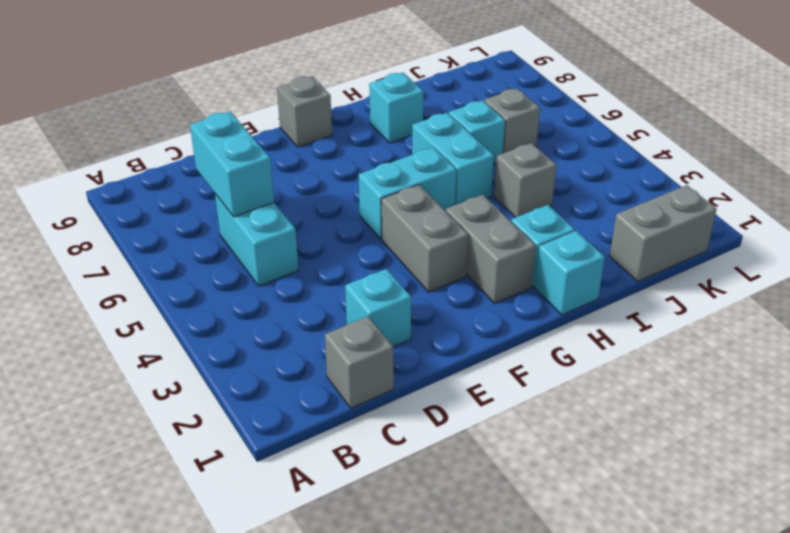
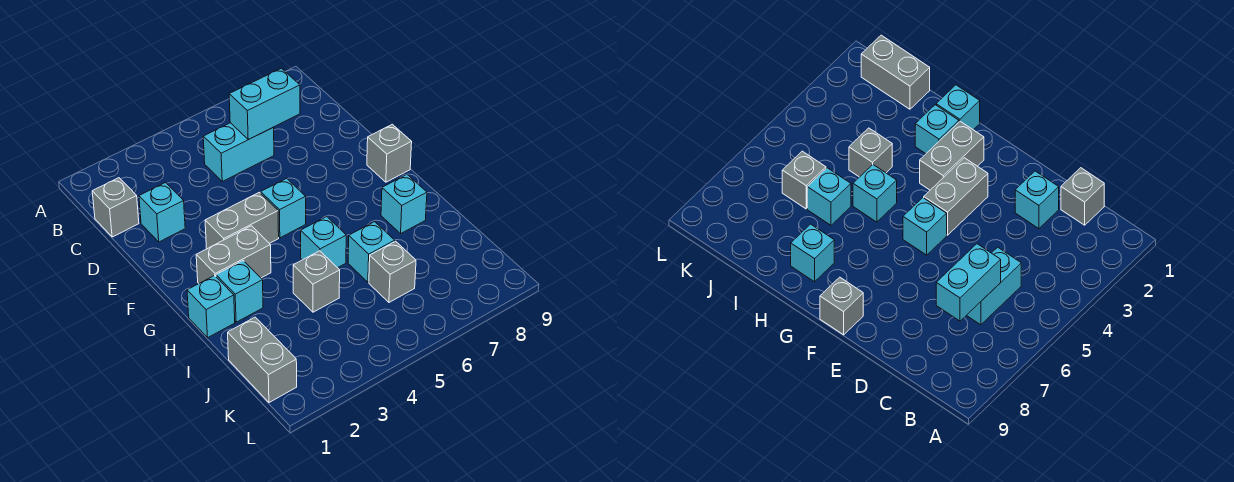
cyan 1x2 brick [359,147,457,239] -> cyan 1x1 brick [261,178,306,238]
cyan 1x2 brick [412,113,494,205] -> cyan 1x1 brick [301,217,346,268]

